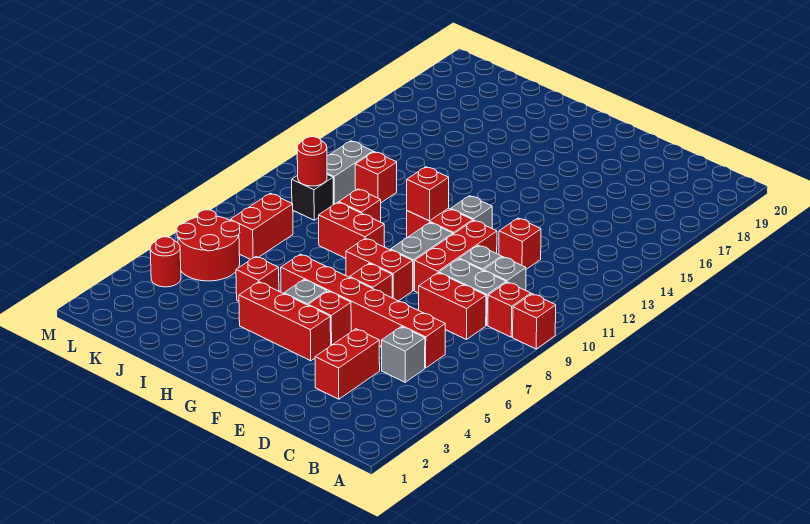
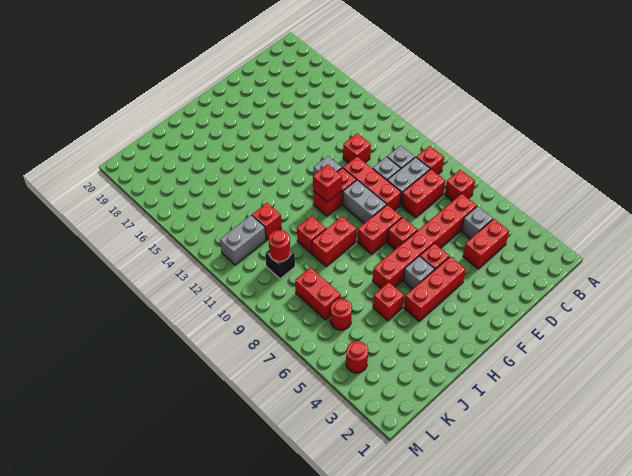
red 1x1 brick [513,294,556,349] -> red 1x1 brick moved to [445,170,475,201]
red 1x2 brick [315,329,380,399] -> red 1x2 brick turned to [463,219,509,269]
red 2x2 round brick [177,210,240,281] -> red 1x1 round brick [330,299,352,330]
grey 1x2 brick [327,141,373,204] -> grey 1x2 brick turned to [220,215,266,265]

